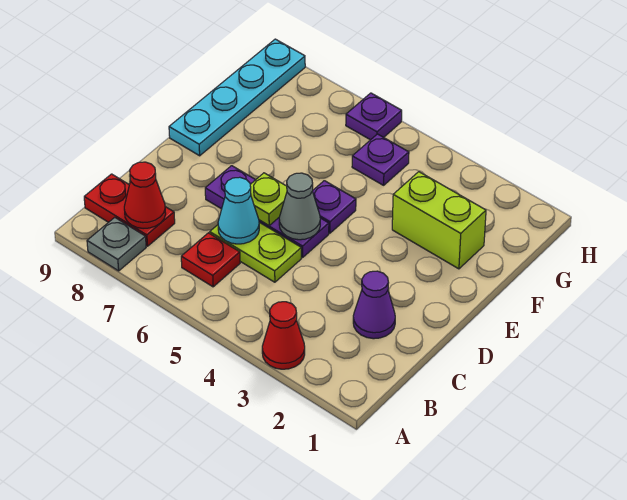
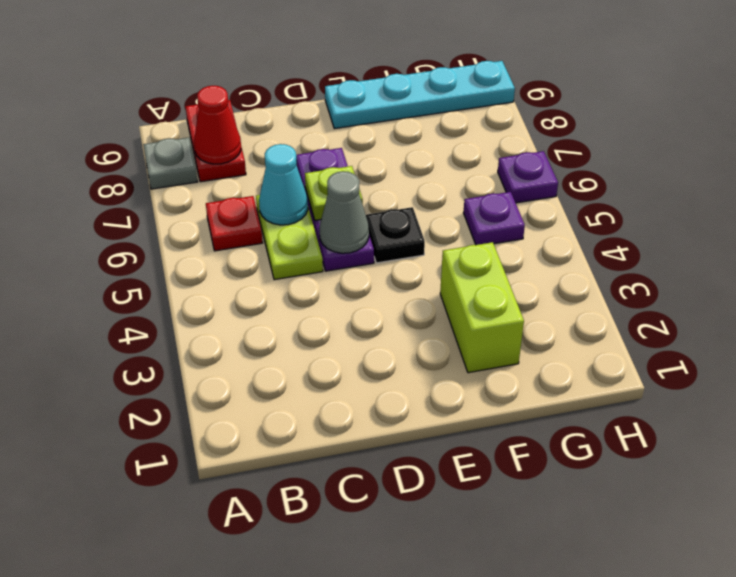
red 1x1 cone [262,302,305,369] -> none
purple 1x1 cone [353,271,395,339] -> none
purple 1x1 plate [313,181,356,233] -> black 1x1 plate [366,207,425,263]

